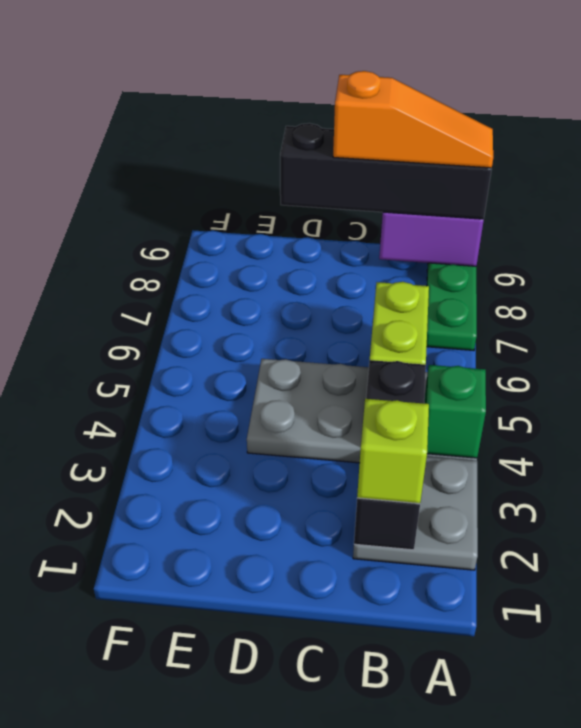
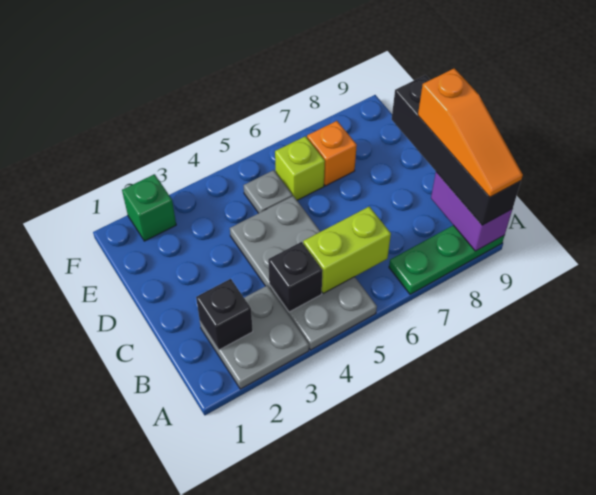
green 1x1 brick [424,365,486,458] -> green 1x1 brick moved to [122,174,176,241]
lime 1x1 brick [357,399,429,504] -> lime 1x1 brick moved to [275,136,325,200]
none -> grey 1x1 plate [244,170,292,213]
none -> orange 1x1 brick [307,121,357,186]

